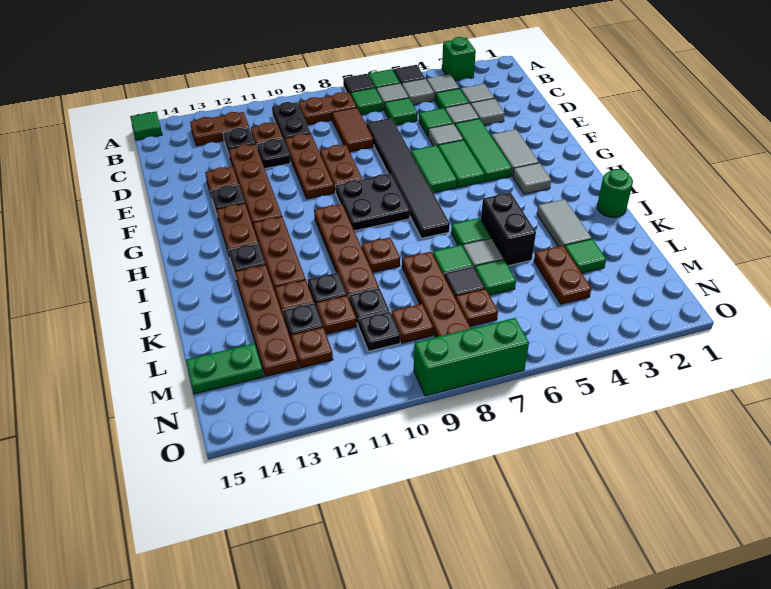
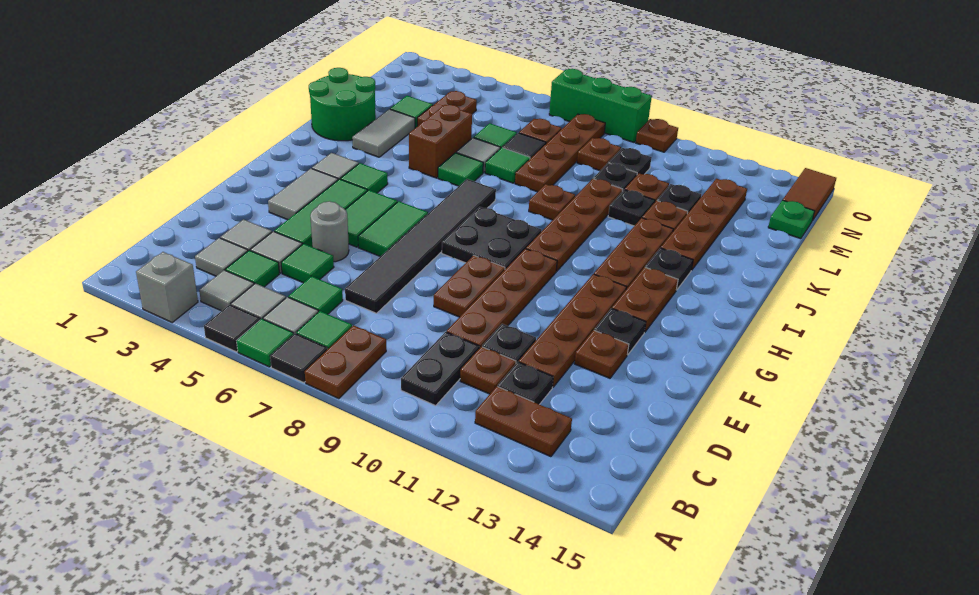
green 1x1 brick [442,37,476,81] -> grey 1x1 brick [136,252,198,322]
green 1x1 tile [130,112,162,140] -> green 1x1 tile moved to [341,163,388,193]
brown 1x2 plate [299,92,357,125] -> brown 1x2 plate turned to [305,325,386,399]
brown 1x2 tile [332,108,373,152] -> brown 1x2 tile moved to [783,168,836,221]
brown 1x3 plate [285,133,334,199] -> brown 1x4 plate [447,249,557,348]
grey 1x1 tile [428,124,463,146] -> grey 1x1 round brick [310,201,349,262]
green 1x1 round brick [597,169,633,217] -> green 2x2 round brick [309,68,376,141]
black 1x2 brick [481,193,536,266] -> brown 1x2 brick [409,105,472,178]
brown 1x1 plate [291,327,333,368] -> brown 1x1 plate moved to [636,119,678,152]
green 1x2 plate [186,343,263,394] -> green 1x1 plate [768,200,815,239]

